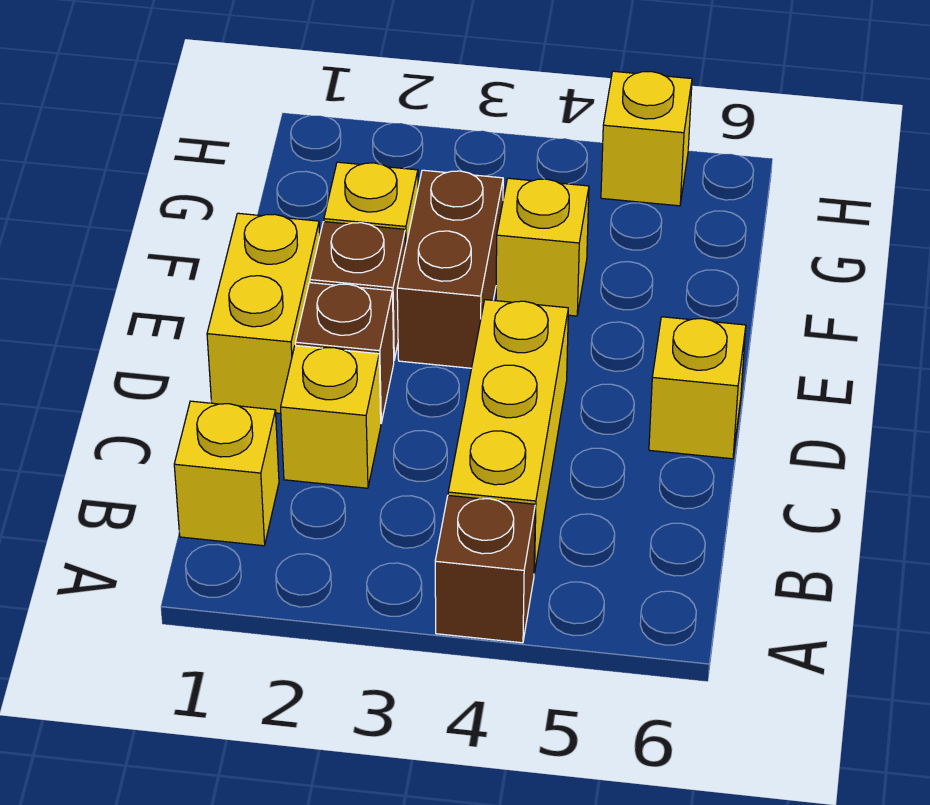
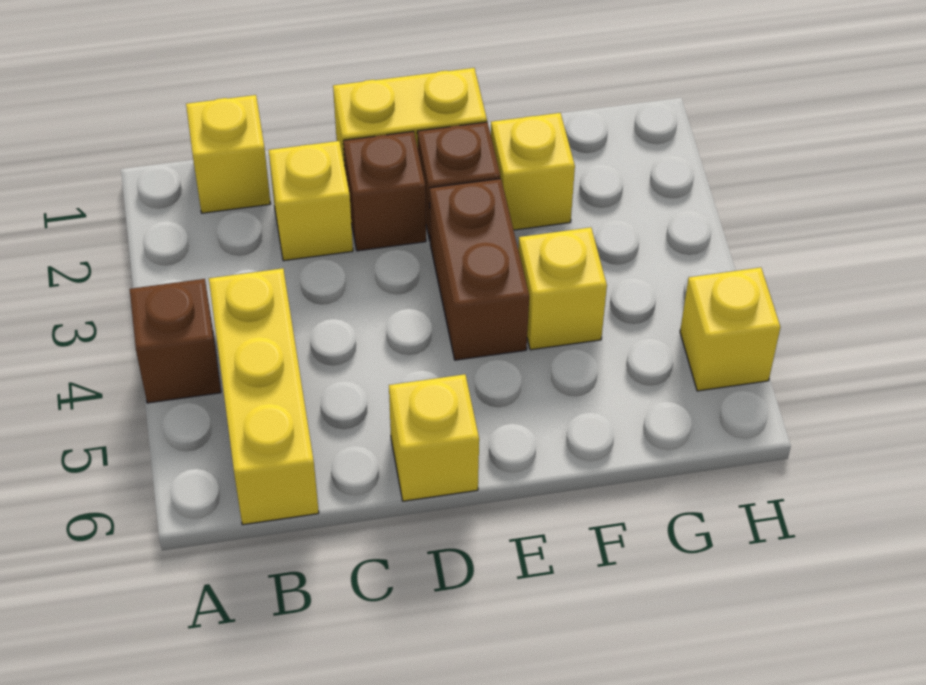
yellow 1x3 brick [448,300,568,573] -> yellow 1x3 brick turned to [209,268,319,525]
brown 1x2 brick [397,170,503,368] -> brown 1x2 brick turned to [430,179,529,360]

